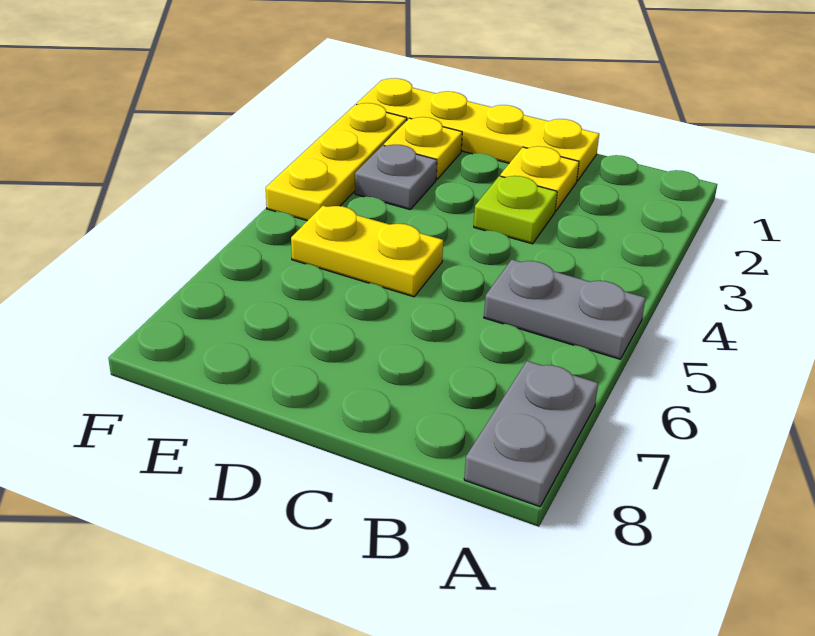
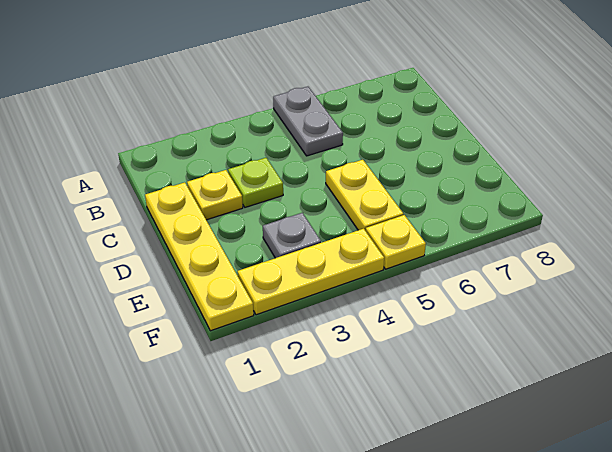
grey 1x2 plate [464,361,598,507] -> none
yellow 1x1 plate [384,117,462,179] -> yellow 1x1 plate moved to [366,215,426,269]

